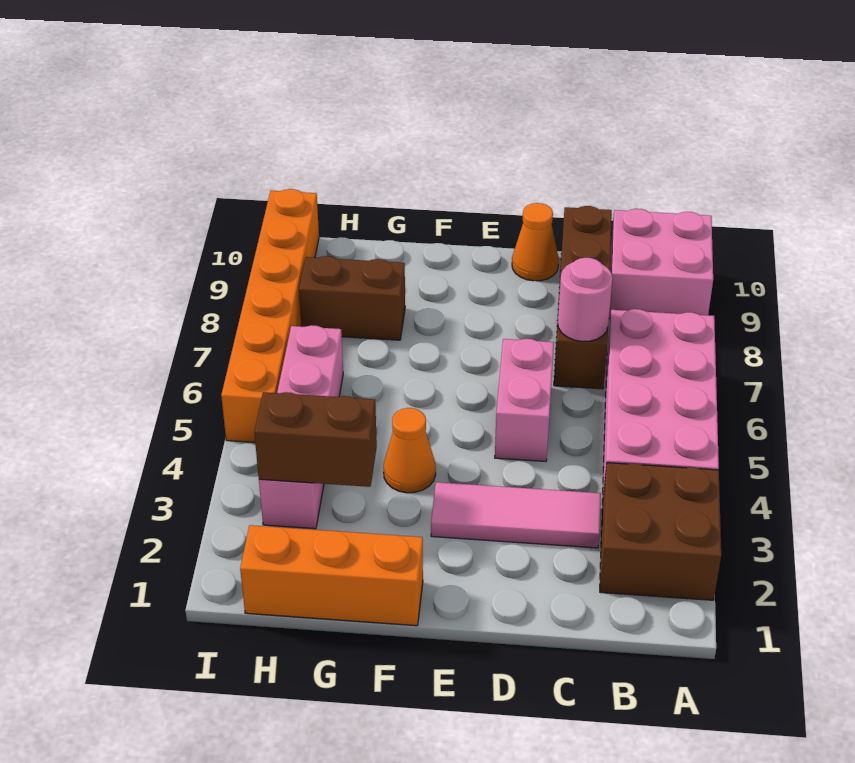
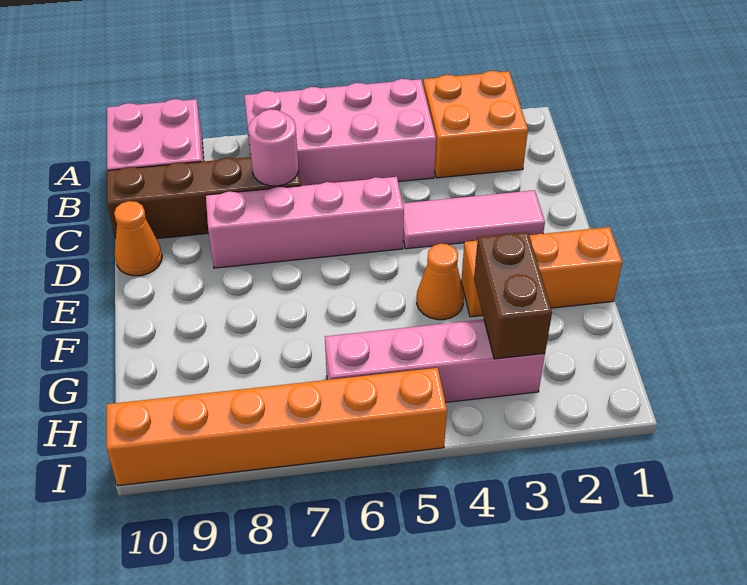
brown 2x2 brick [600,463,721,600] -> orange 2x2 brick [423,71,528,178]
pink 1x3 tile [431,482,601,548] -> pink 1x3 tile turned to [403,190,545,249]
pink 1x2 brick [495,339,554,462] -> pink 1x4 brick [206,177,404,268]
orange 1x3 brick [240,525,423,626] -> orange 1x3 brick turned to [461,227,622,317]
brown 1x2 brick [299,256,405,340] -> none

